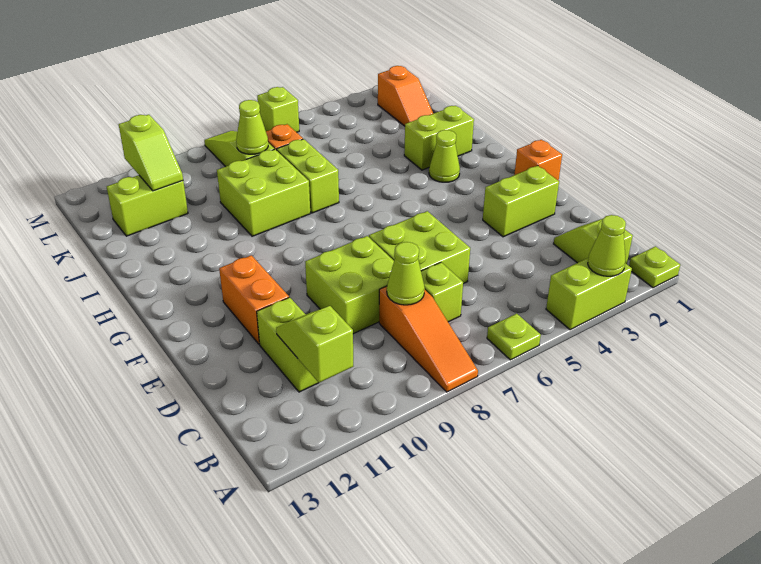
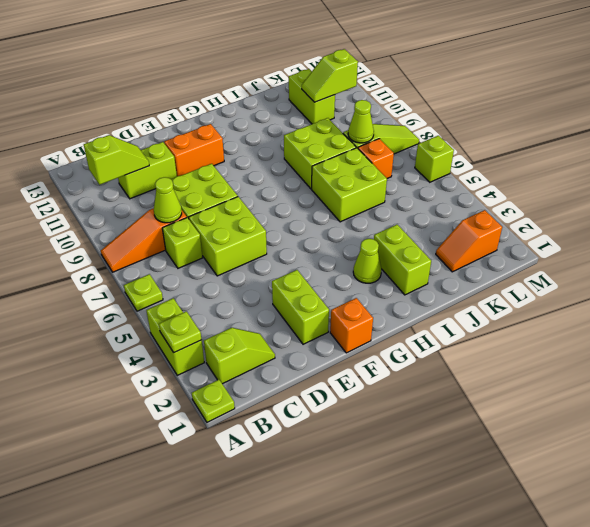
lime 1x1 cone [588,215,626,276] -> lime 1x1 plate [159,311,202,353]
lime 1x2 brick [277,139,339,213] -> lime 2x2 brick [312,148,387,222]

